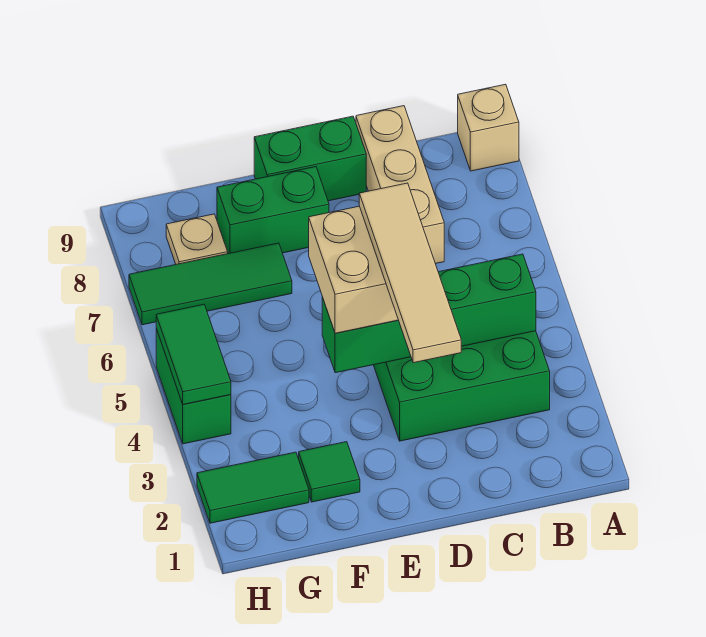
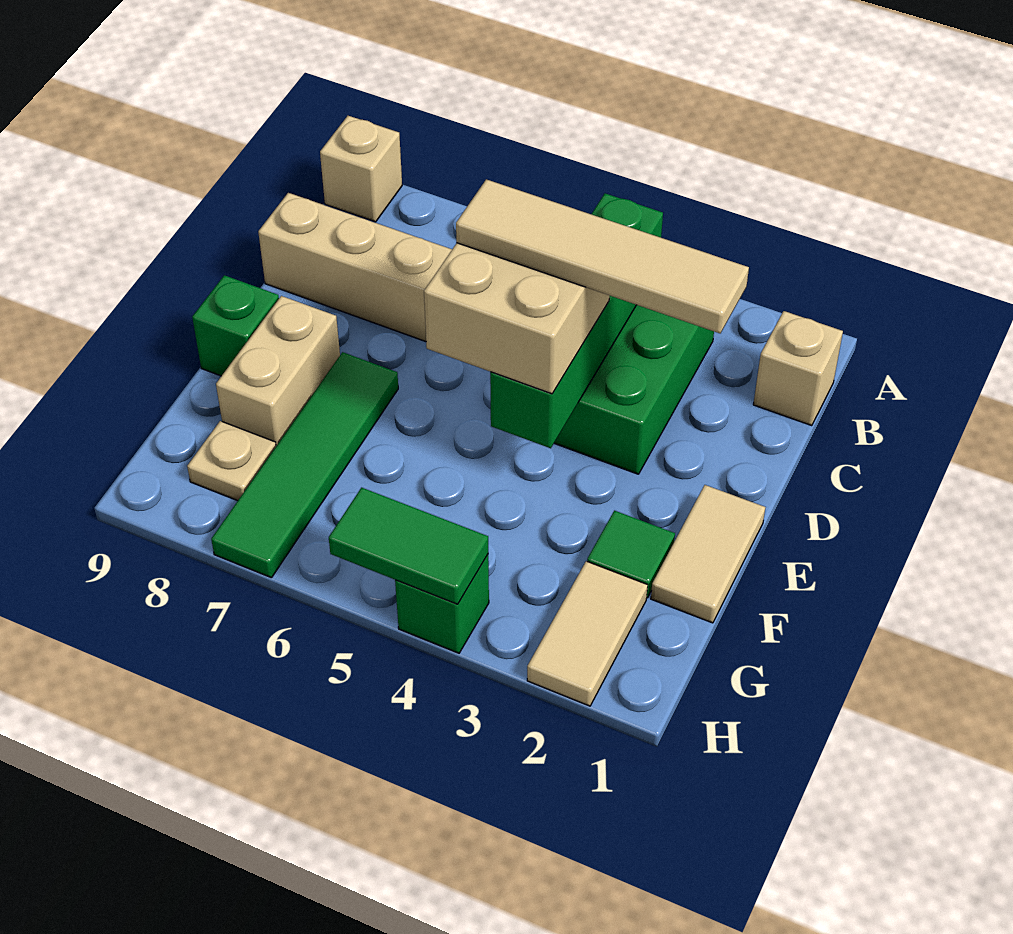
none -> tan 1x1 brick [753,311,843,426]
green 1x2 brick [254,116,366,201] -> green 1x1 brick [192,275,279,376]
none -> tan 1x2 tile [651,485,765,623]
green 1x2 brick [217,167,329,254] -> tan 1x2 brick [216,296,340,446]
green 1x3 tile [129,243,292,325] -> green 1x4 tile [211,352,398,578]
green 1x2 tile [197,452,309,523] -> tan 1x2 tile [527,561,648,706]
green 1x2 brick [156,329,231,444] -> green 1x1 brick [395,555,489,653]

